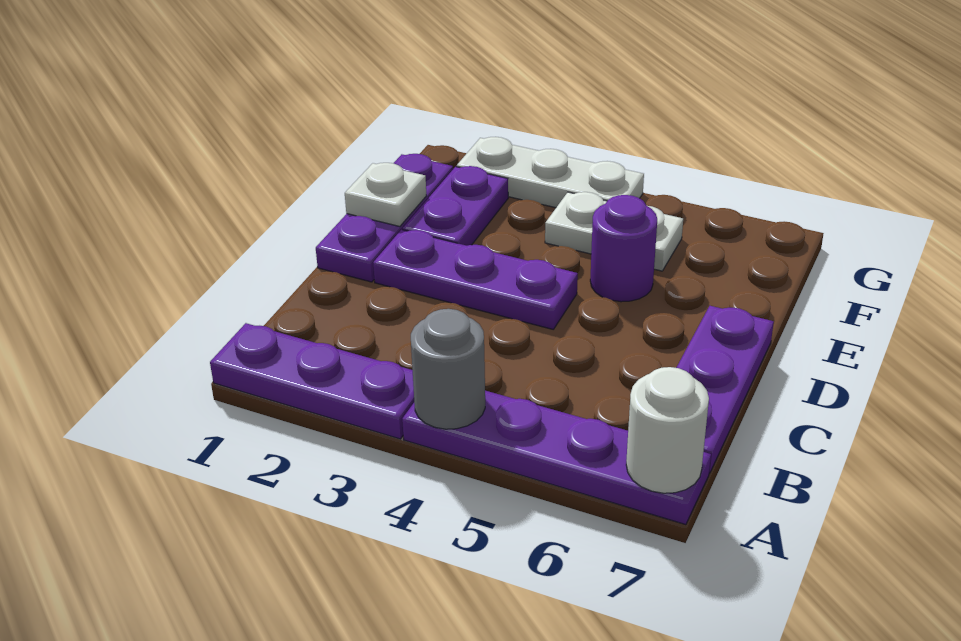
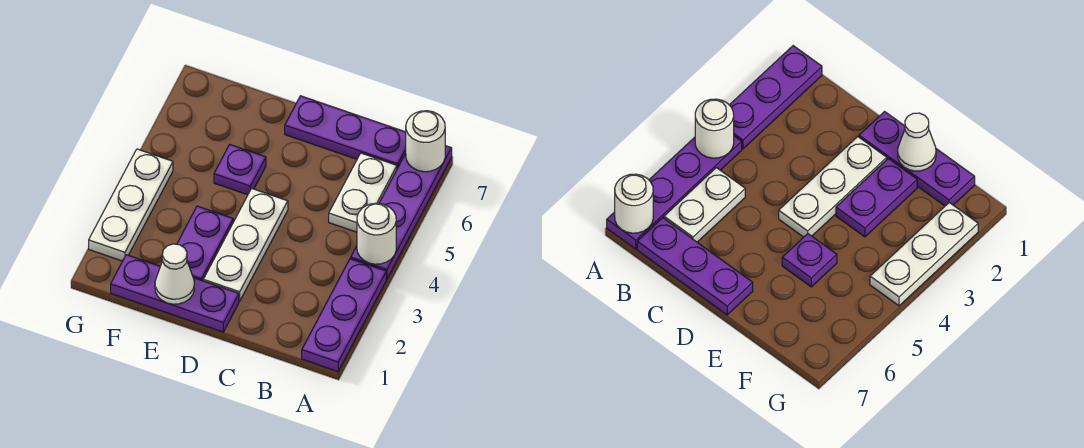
grey 1x1 round brick [411,309,485,429] -> white 1x1 round brick [357,203,396,264]
purple 1x3 plate [373,230,578,329] -> white 1x3 plate [203,188,288,301]
white 1x1 plate [345,163,426,226] -> white 1x1 cone [155,244,194,304]
purple 1x2 plate [403,166,508,246] -> purple 1x2 plate turned to [177,206,233,281]
purple 1x1 round brick [590,195,657,302] -> purple 1x1 plate [214,145,266,195]
white 1x2 plate [545,192,683,271] -> white 1x2 plate moved to [329,153,397,232]

